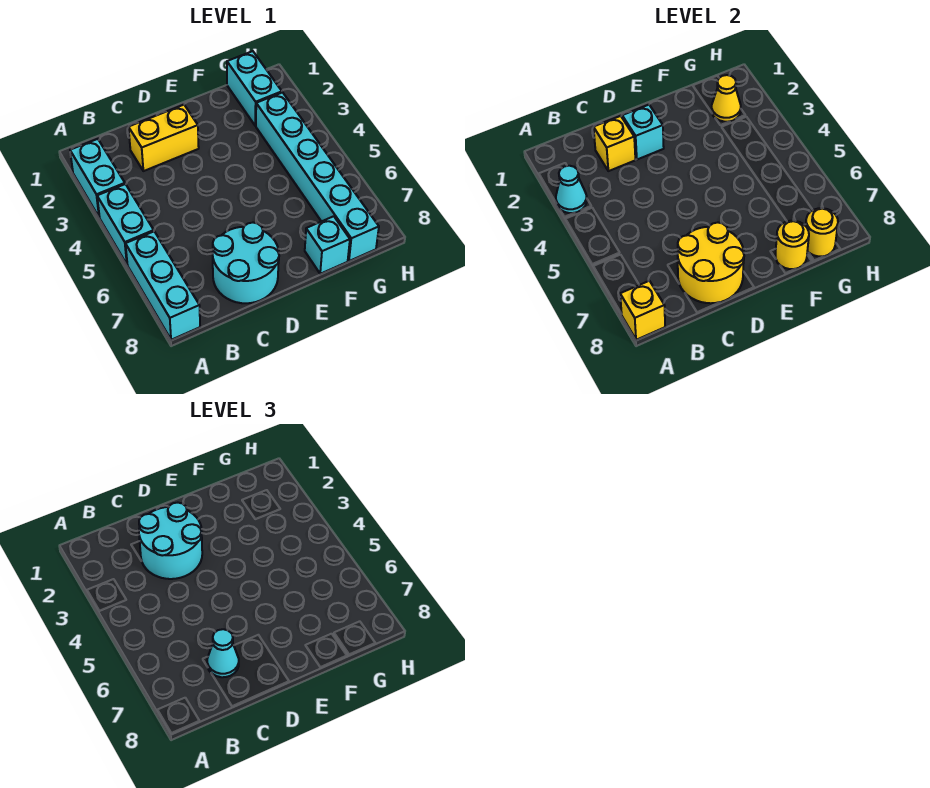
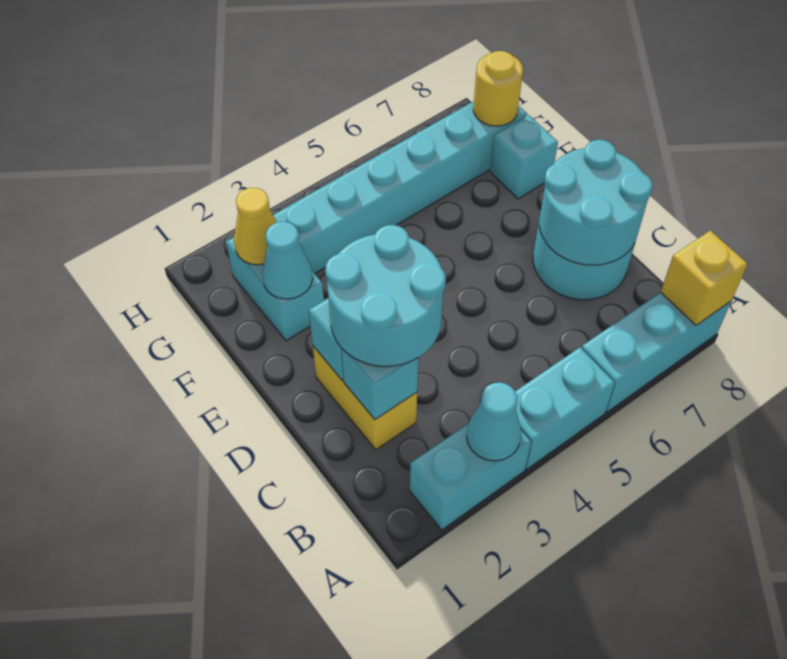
yellow 1x1 brick [594,116,635,171] -> cyan 1x1 brick [342,349,419,419]
yellow 2x2 round brick [678,223,744,303] -> cyan 2x2 round brick [539,140,653,265]
cyan 1x1 cone [207,629,239,677] -> cyan 1x1 cone moved to [262,222,313,299]
yellow 1x1 round brick [775,221,809,269] -> none
cyan 1x2 brick [227,51,282,126] -> cyan 1x2 brick turned to [226,237,324,341]

